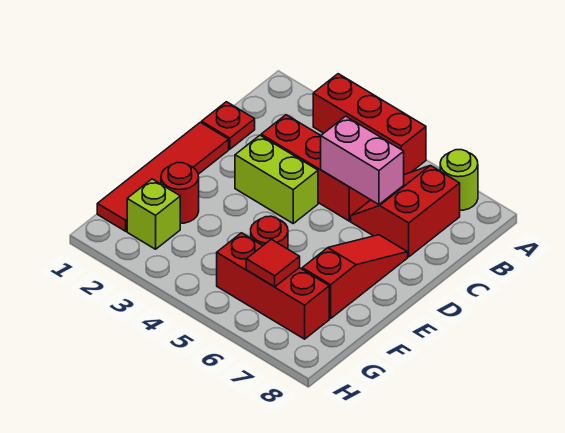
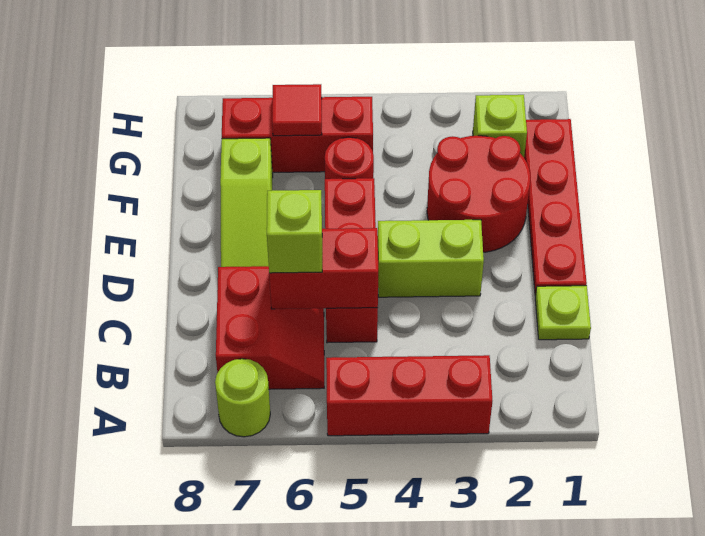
red 1x1 plate [202,102,255,149] -> lime 1x1 plate [535,286,591,340]
red 1x3 brick [261,115,370,221] -> red 1x3 brick turned to [325,178,378,343]
pink 1x2 brick [321,116,404,204] -> red 1x2 brick [269,228,378,309]
none -> lime 1x1 brick [267,190,322,273]
red 1x4 tile [97,122,229,231] -> red 1x4 plate [524,119,587,295]
red 1x3 slope [302,235,408,318] -> lime 1x3 slope [220,138,273,267]
red 1x1 round brick [161,163,199,224] -> red 2x2 round brick [427,136,530,252]

